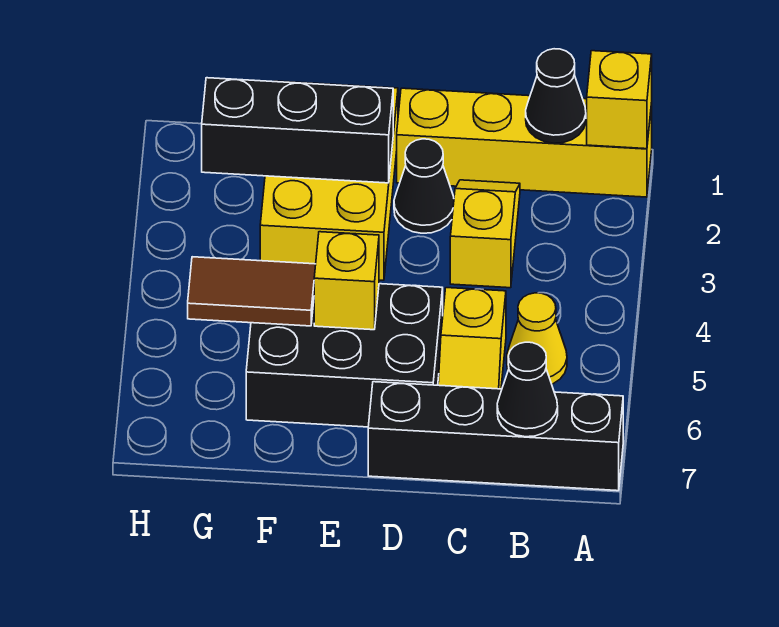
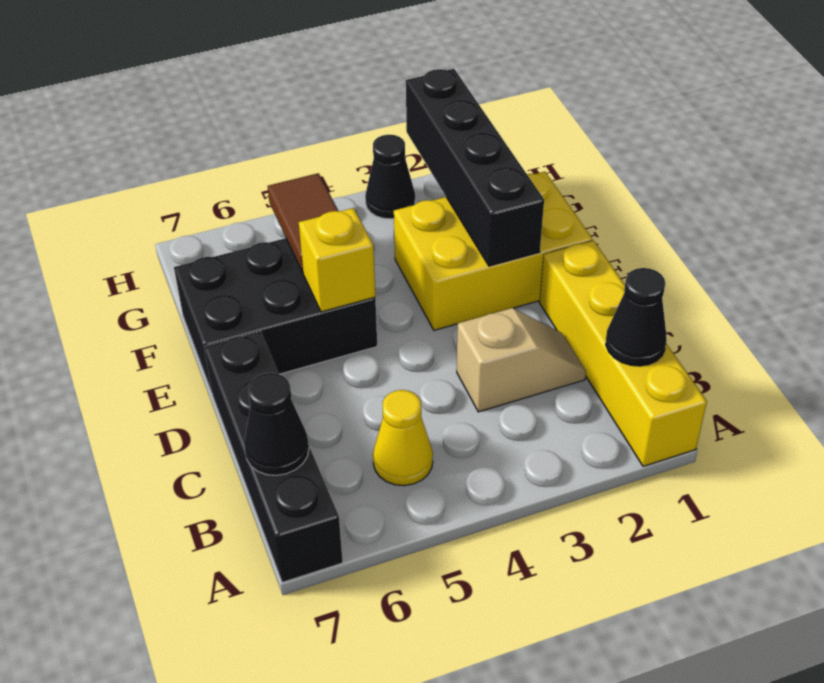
yellow 1x1 brick [587,51,652,149] -> none
yellow 1x2 slope [450,180,520,288] -> tan 1x2 slope [457,308,586,412]
yellow 1x2 slope [438,288,506,389] -> none
black 1x1 cone [394,139,454,233] -> black 1x1 cone moved to [365,135,415,219]
black 2x3 brick [246,284,443,427] -> black 2x3 brick turned to [174,238,377,392]
black 1x3 brick [202,78,393,183] -> black 1x4 brick [406,69,544,266]

